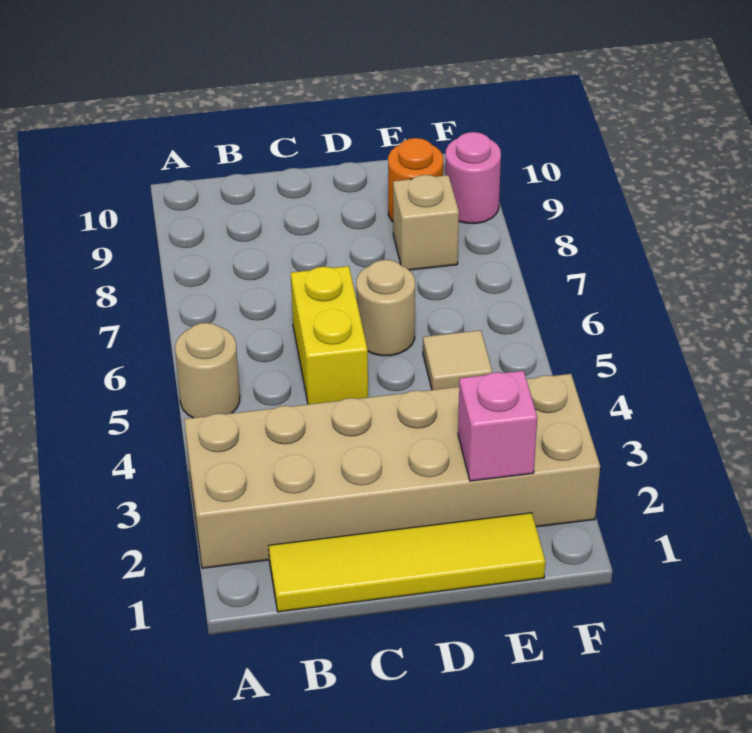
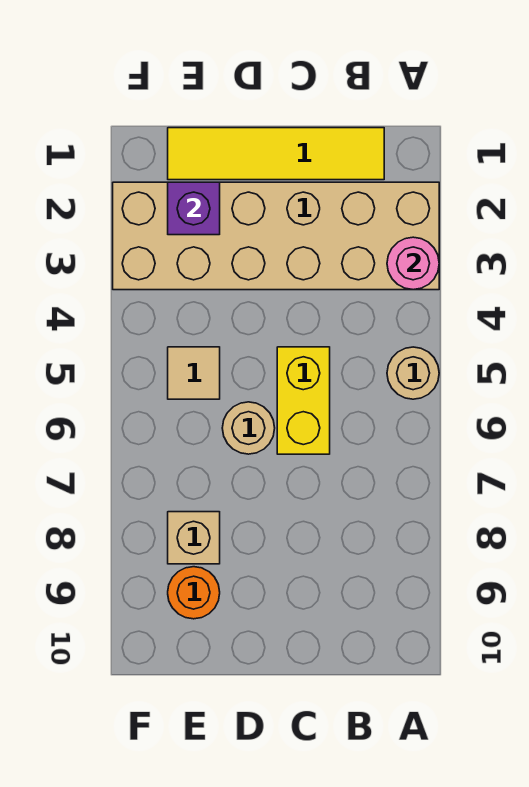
pink 1x1 brick [458,371,537,481] -> purple 1x1 brick [168,182,220,235]
pink 1x1 round brick [445,132,501,223] -> pink 1x1 round brick moved to [387,237,439,290]

